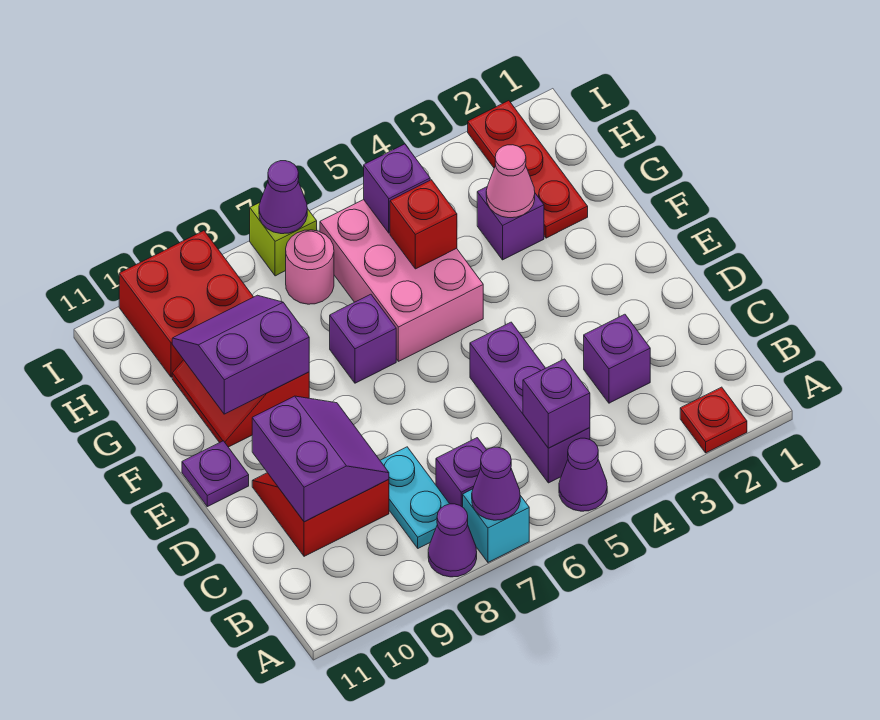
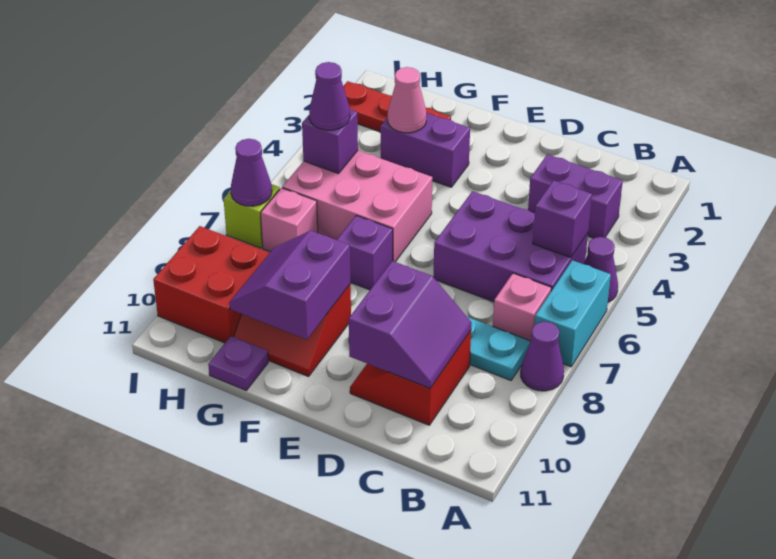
red 1x1 plate [680,387,747,453] -> none
cyan 1x1 brick [463,489,529,562] -> cyan 1x2 brick [535,260,611,367]
purple 1x1 cone [472,447,520,520] -> purple 1x1 cone moved to [309,62,350,130]
purple 1x3 brick [470,322,590,483] -> purple 2x3 brick [434,191,588,302]
purple 1x1 brick [436,438,486,507] -> pink 1x1 brick [493,273,551,342]
purple 1x1 brick [584,314,650,403] -> purple 1x2 brick [528,154,623,238]
purple 2x2 slope [252,396,389,522] -> purple 2x2 slope turned to [349,261,472,388]
purple 1x1 plate [182,441,249,507] -> purple 1x1 plate moved to [208,336,268,390]
purple 1x1 brick [477,187,544,260] -> purple 1x2 brick [380,113,470,187]
red 1x1 brick [390,180,457,269] -> none
pink 1x1 round brick [286,230,334,304] -> pink 1x1 brick [261,188,318,252]

